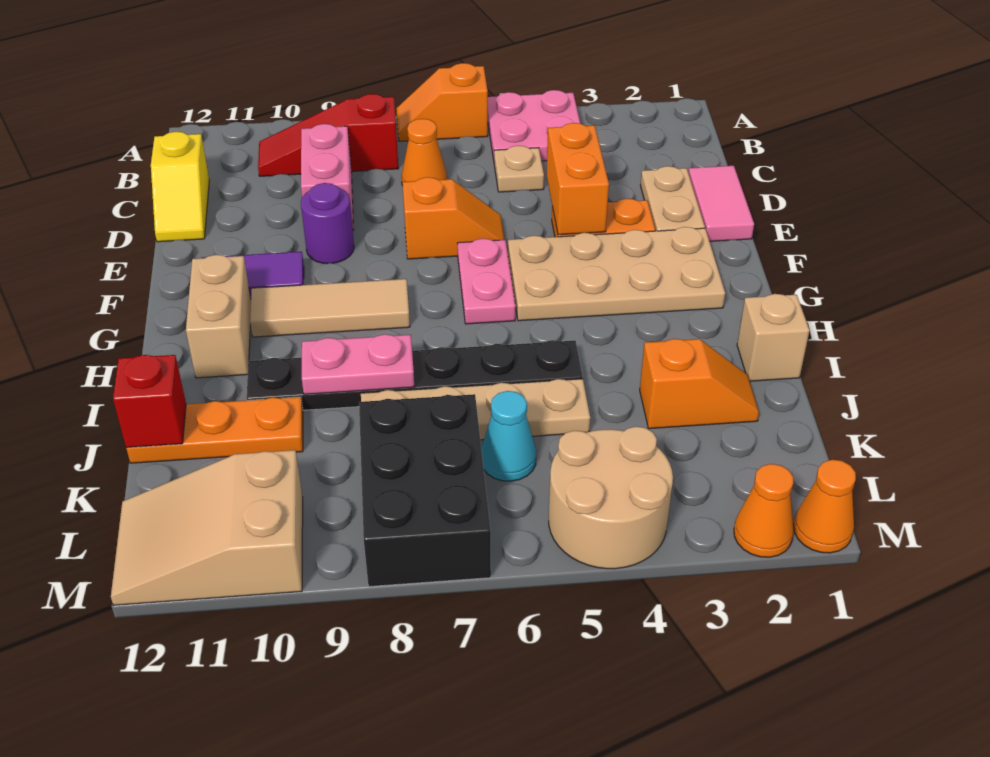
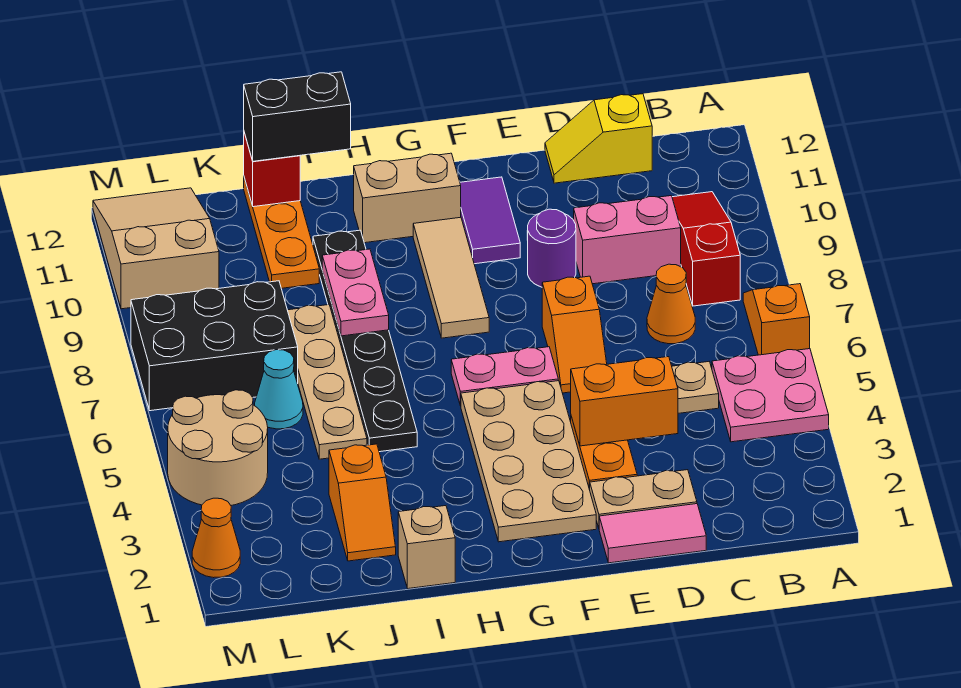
none -> black 1x2 brick [244,72,351,161]
orange 1x1 cone [794,460,856,553] -> none

